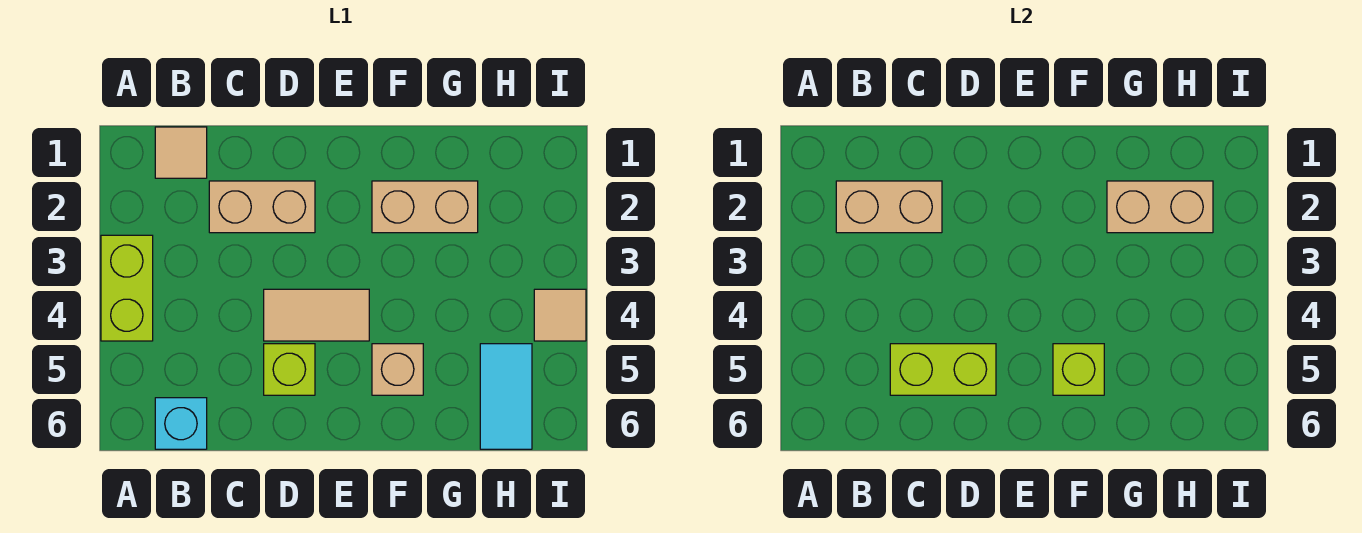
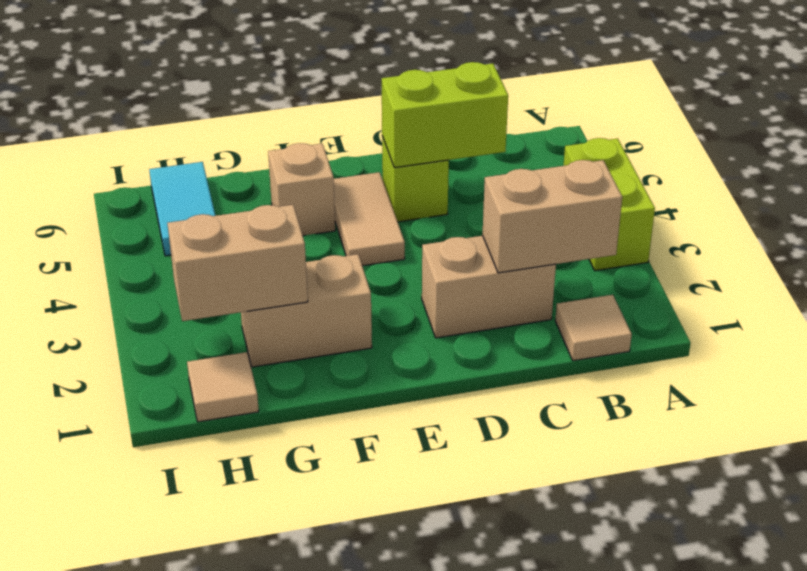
cyan 1x1 brick [155,398,207,449] -> none
tan 1x2 tile [264,289,369,341] -> tan 1x2 tile turned to [334,172,405,266]
lime 1x1 brick [1053,344,1104,395] -> none
tan 1x1 tile [534,289,586,341] -> tan 1x1 tile moved to [187,352,259,422]

